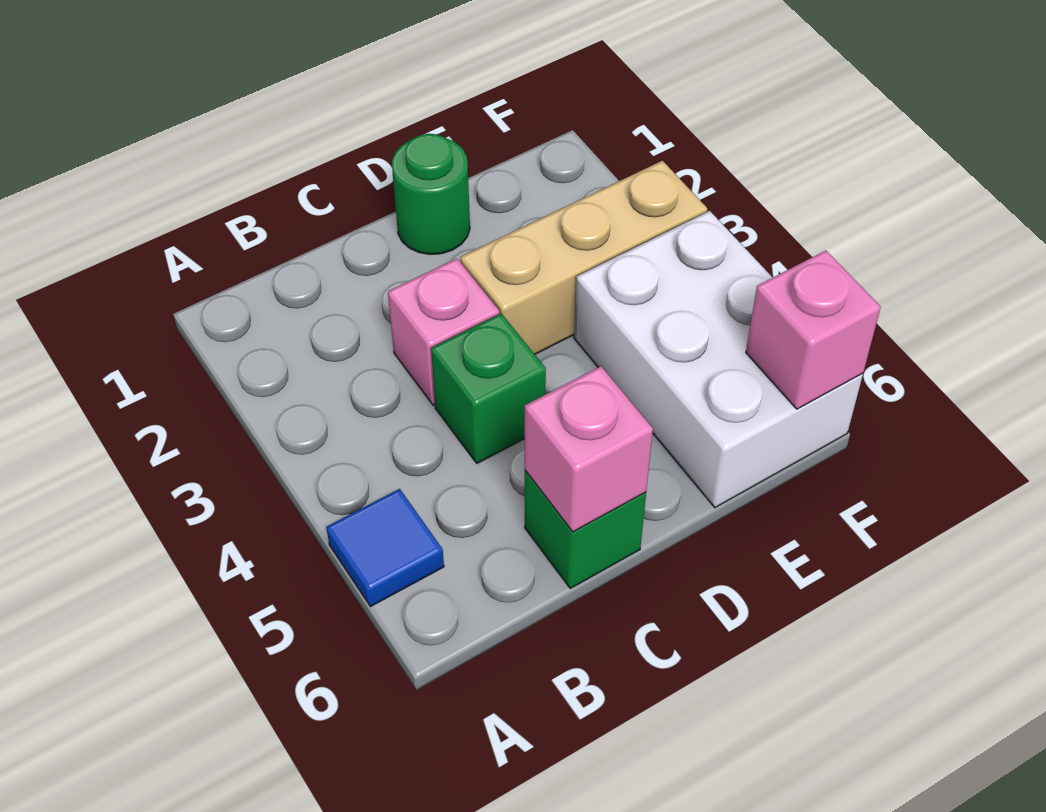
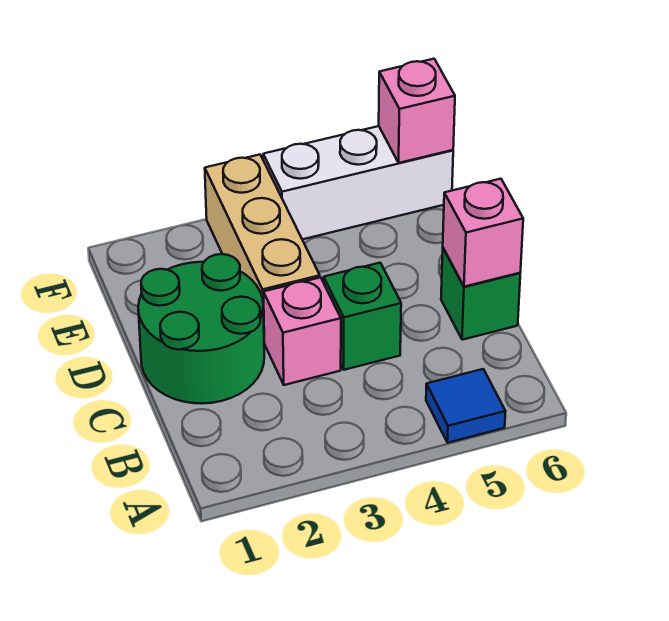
green 1x1 round brick [392,134,470,255] -> green 2x2 round brick [138,254,264,404]
white 2x3 brick [574,211,863,508] -> white 1x3 brick [263,126,453,239]

